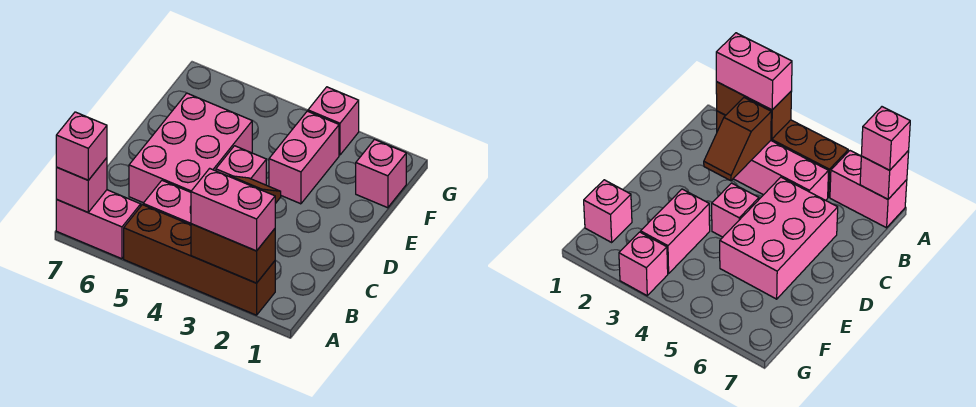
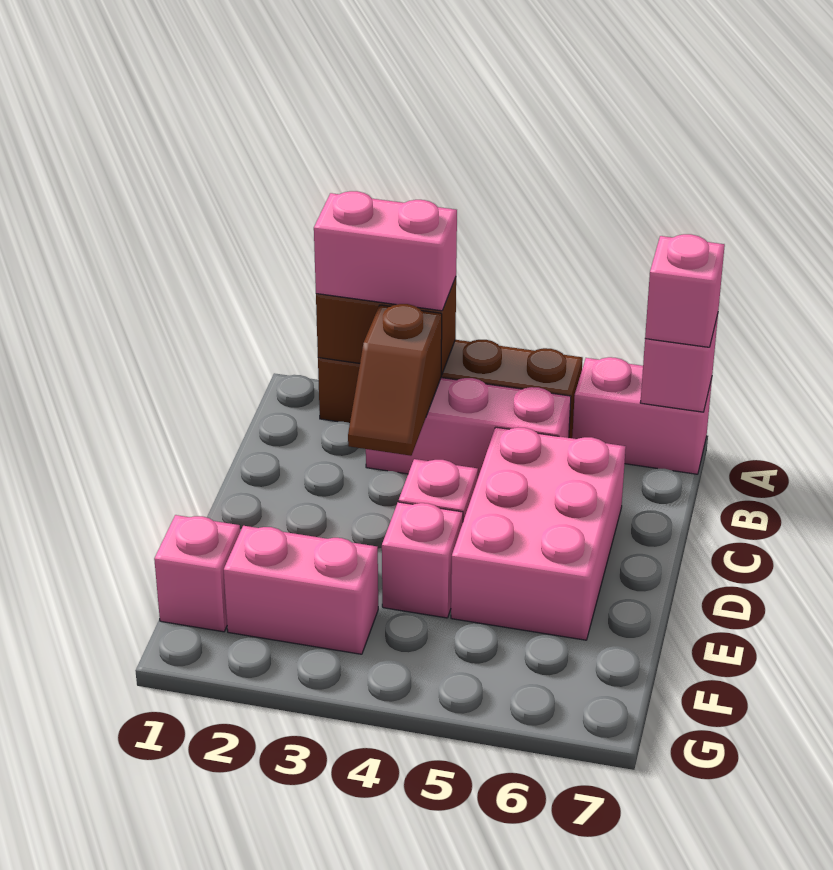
pink 1x2 brick [269,111,339,204] -> pink 1x2 brick turned to [224,526,378,654]
pink 1x1 brick [308,87,359,155] -> pink 1x1 brick moved to [382,502,463,618]

